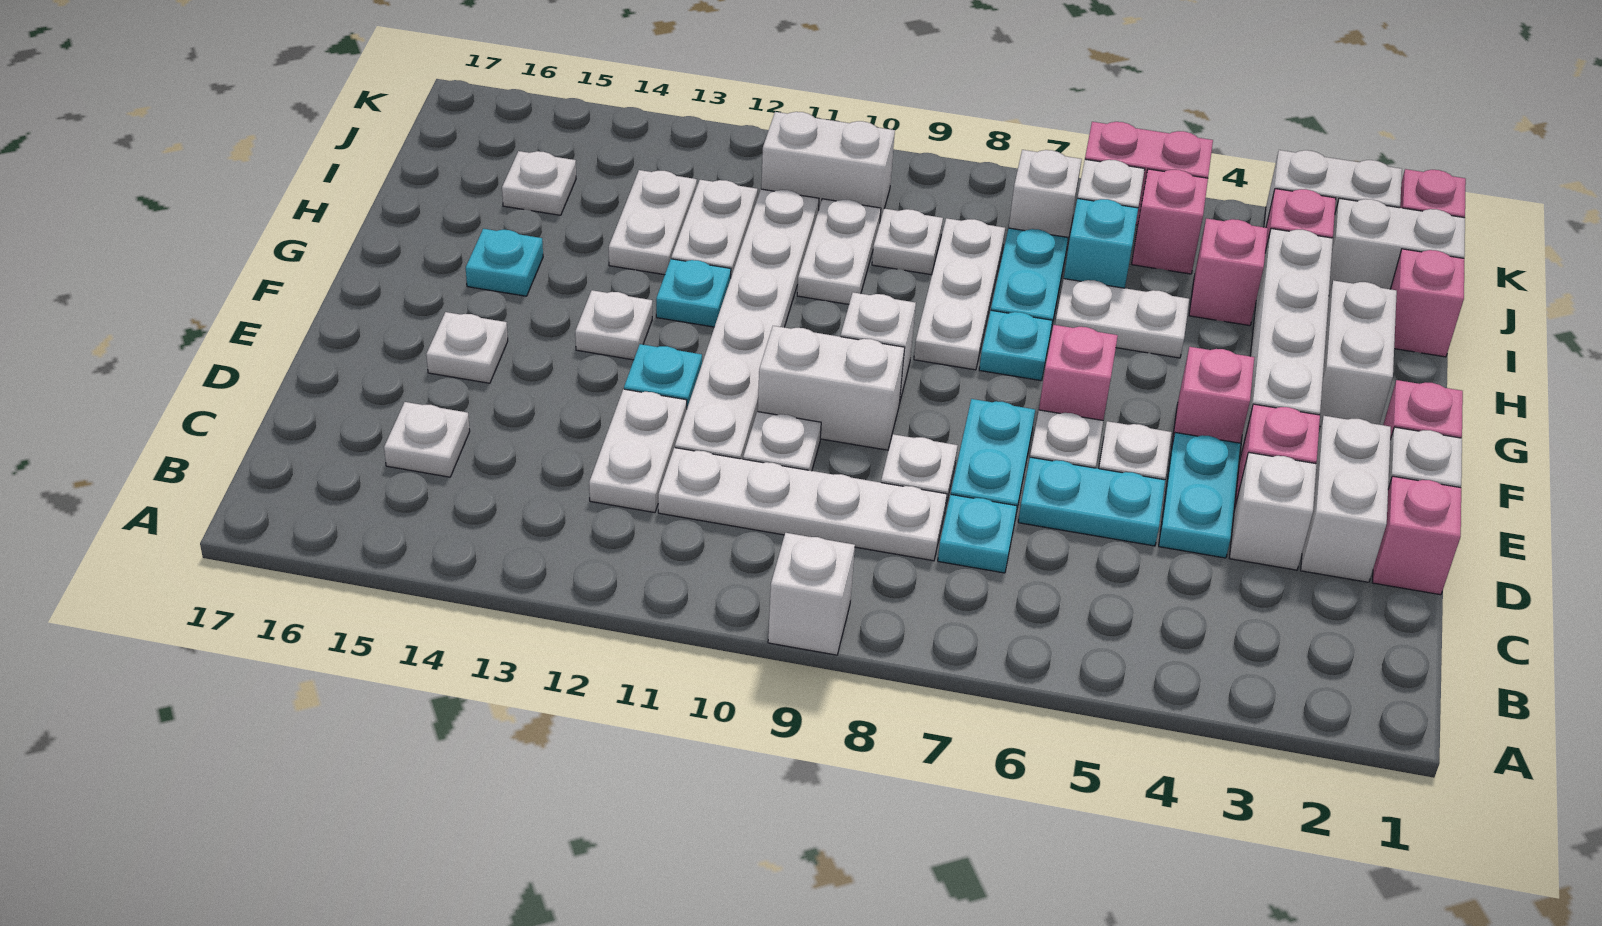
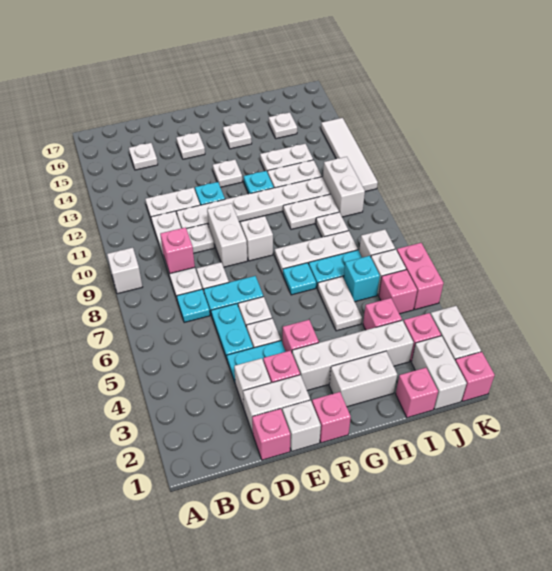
pink 1x1 brick [1039,325,1118,420] -> pink 1x1 brick moved to [160,227,195,273]
cyan 1x1 plate [466,229,543,296] -> white 1x1 plate [223,122,252,149]
none -> white 1x4 tile [321,118,378,192]

